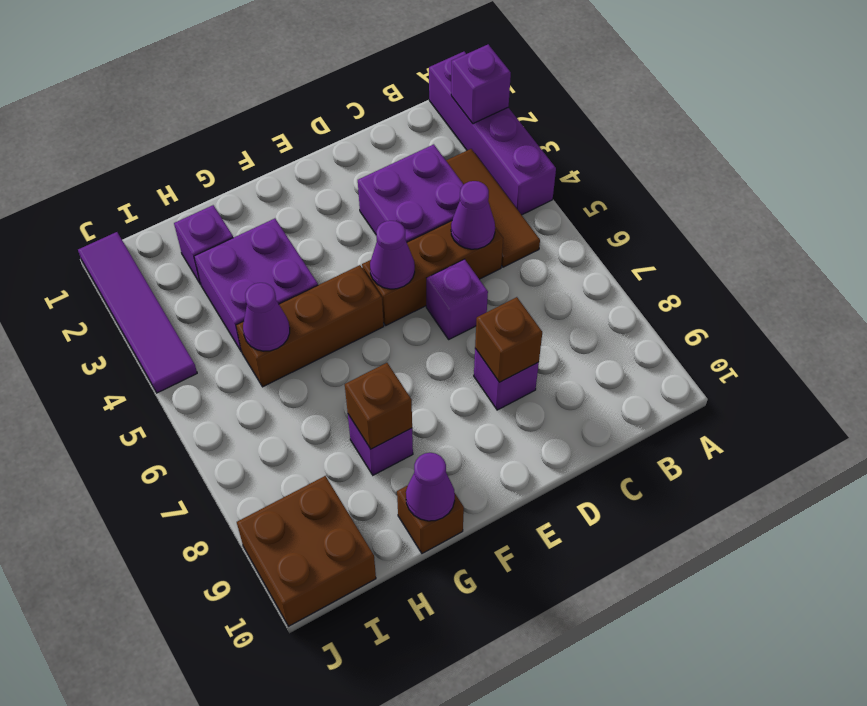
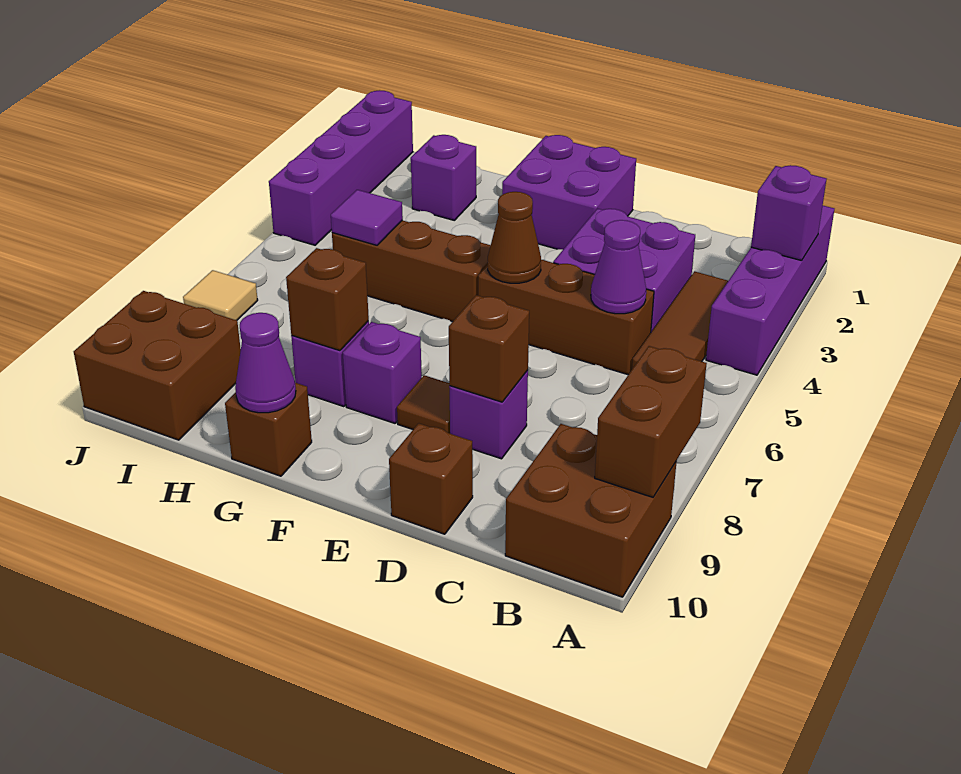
none -> brown 1x2 brick [595,346,707,497]
none -> brown 2x2 brick [505,424,677,597]
purple 1x1 brick [426,259,488,339] -> purple 1x1 brick moved to [343,322,422,423]
none -> brown 1x1 brick [389,423,473,534]
purple 1x1 cone [370,221,415,289] -> brown 1x1 cone [488,192,541,283]
none -> brown 1x1 tile [397,375,450,433]
purple 2x2 brick [194,219,318,352] -> purple 2x2 brick moved to [502,135,636,249]
purple 1x1 cone [243,283,290,351] -> purple 1x1 tile [331,190,403,245]
purple 1x4 tile [78,232,197,393] -> purple 1x4 brick [269,90,413,245]
none -> tan 1x1 tile [183,270,258,320]

